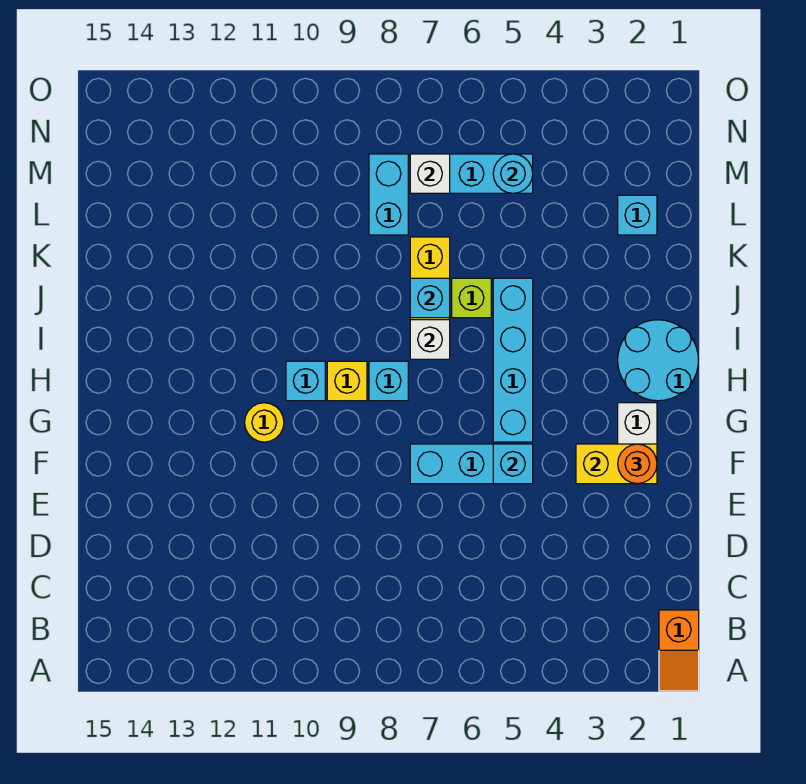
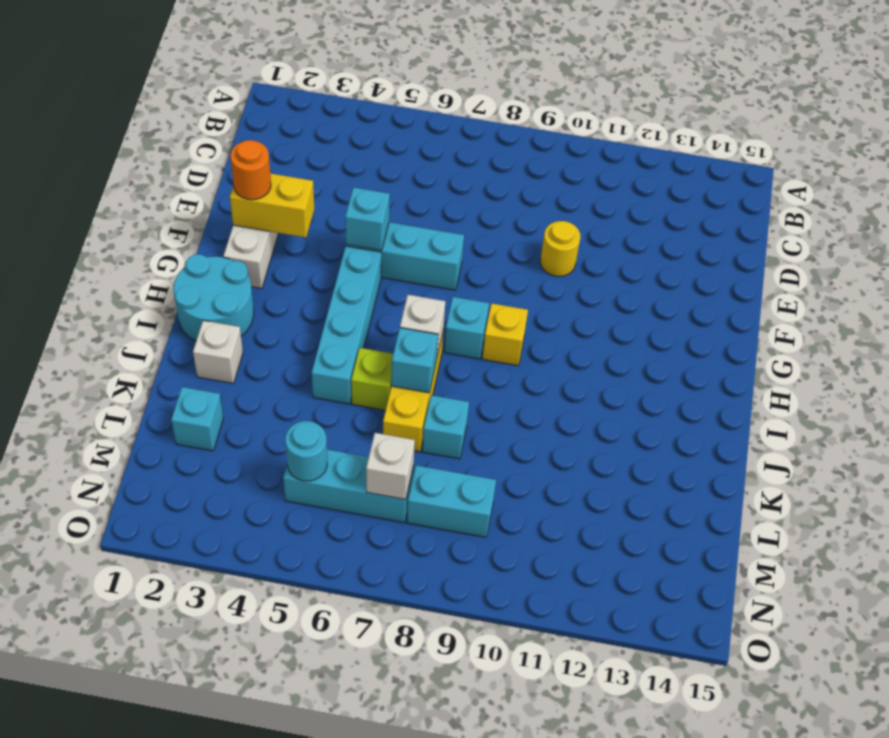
orange 1x2 slope [659,610,699,691] -> none
yellow 1x1 round brick [245,403,284,442] -> yellow 1x1 round brick moved to [540,221,580,276]
cyan 1x1 brick [286,361,325,401] -> cyan 1x1 brick moved to [422,395,469,459]
none -> white 1x1 brick [193,320,243,383]
cyan 1x2 brick [369,154,408,235] -> cyan 1x2 brick turned to [407,465,496,537]

